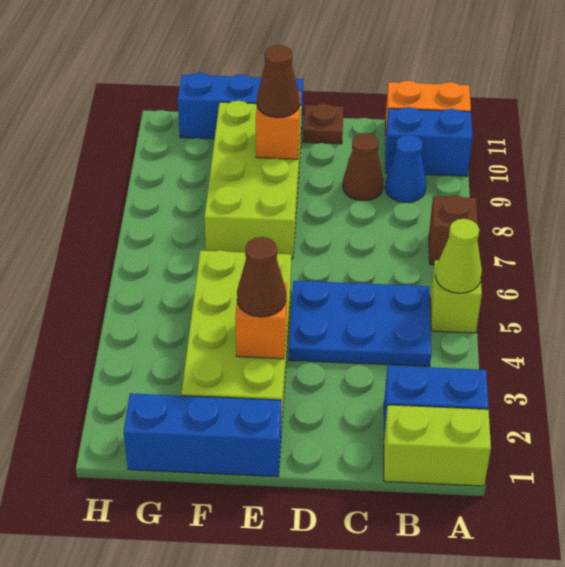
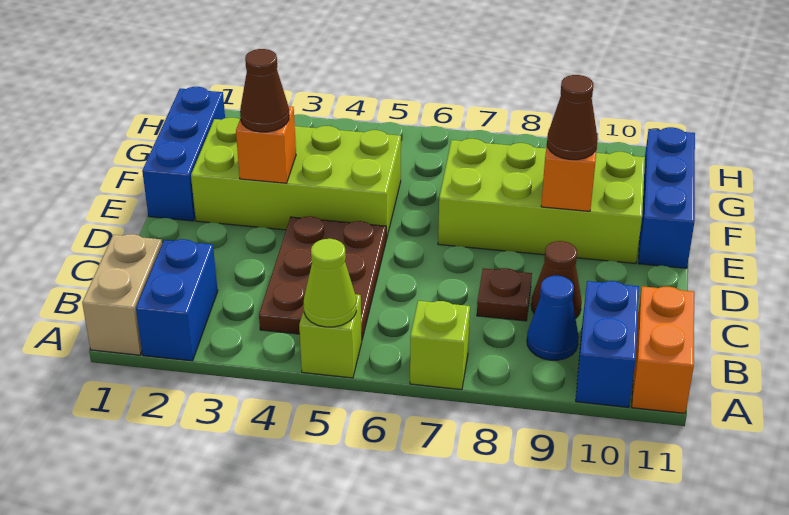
lime 1x2 brick [384,405,491,486] -> tan 1x2 brick [82,234,162,355]
brown 1x1 brick [429,196,478,265] -> lime 1x1 brick [410,301,470,390]
blue 2x3 plate [289,281,431,366] -> brown 2x3 plate [259,216,386,339]
brown 1x1 plate [303,104,344,144] -> brown 1x1 plate moved to [477,268,532,321]

